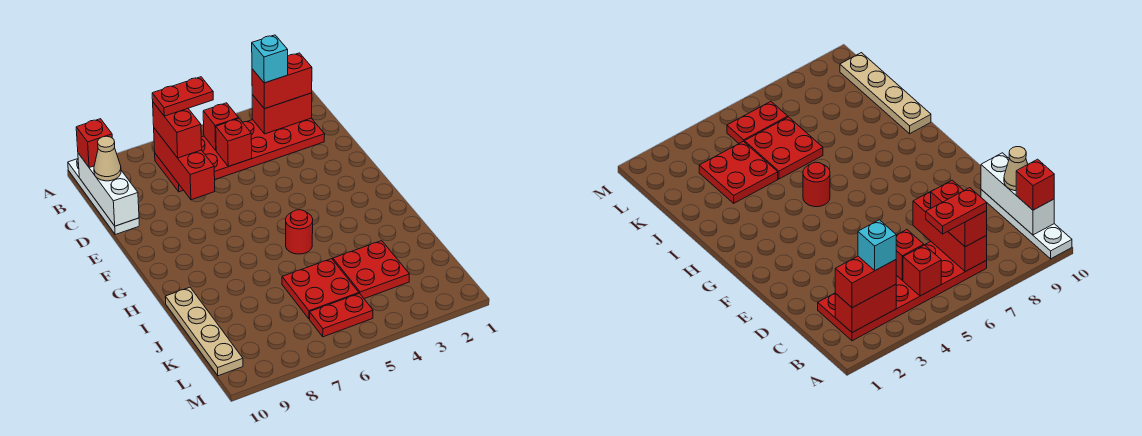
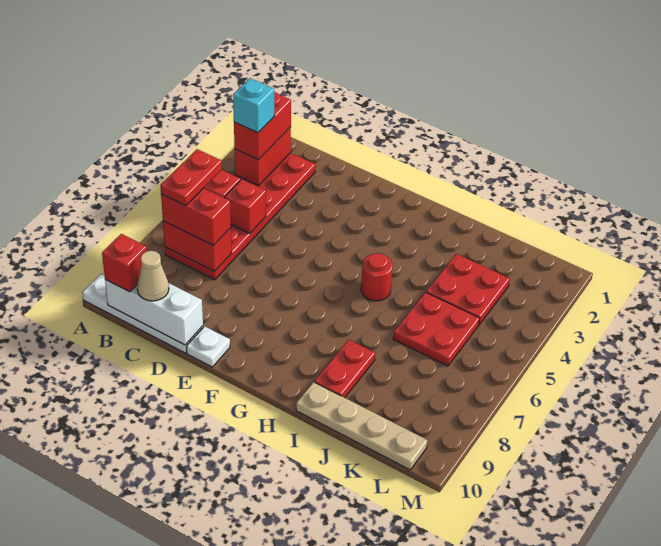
red 1x3 brick [154,128,215,200] -> red 1x2 brick [163,221,232,271]
none -> white 1x1 plate [186,326,230,367]
red 1x2 plate [310,293,373,337] -> red 1x2 plate moved to [314,340,375,398]

